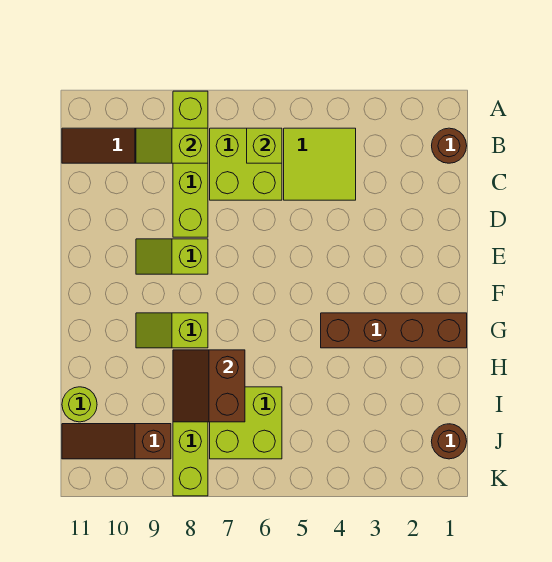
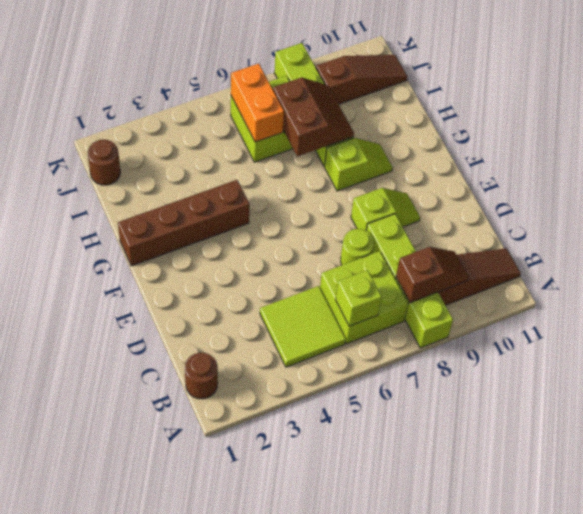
lime 1x2 slope [136,128,208,163] -> brown 1x2 slope [396,247,469,303]
none -> orange 1x2 brick [231,64,284,142]
lime 1x1 round brick [62,387,97,422] -> lime 1x1 round brick moved to [341,229,374,265]

